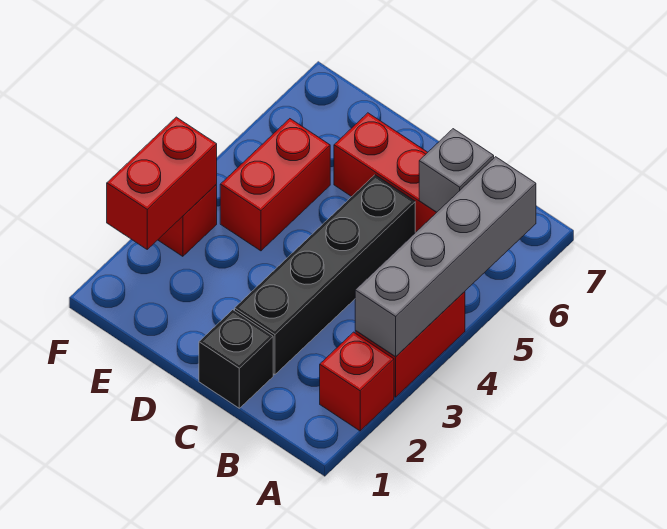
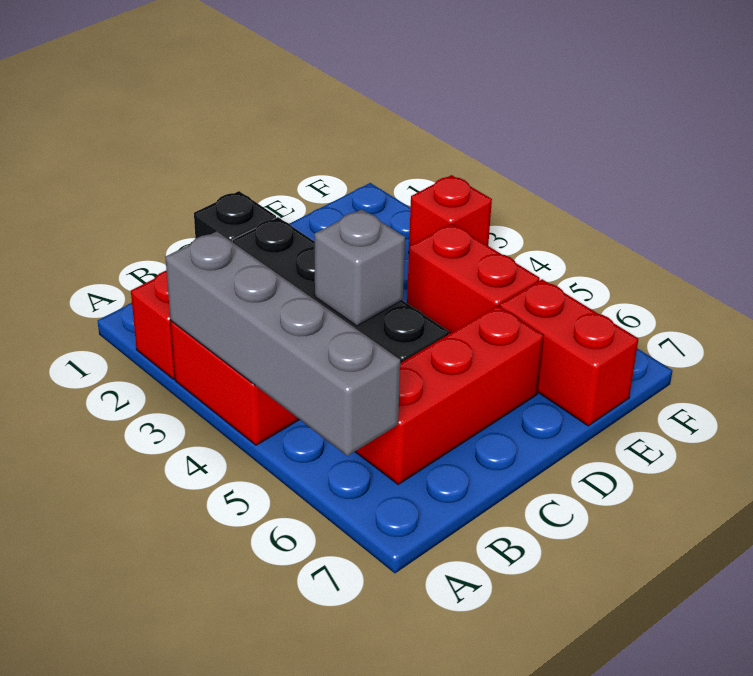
grey 1x1 brick [419,129,494,212] -> grey 1x1 brick moved to [314,209,405,326]
red 1x2 brick [107,117,217,249] -> red 1x2 brick moved to [500,279,638,426]

